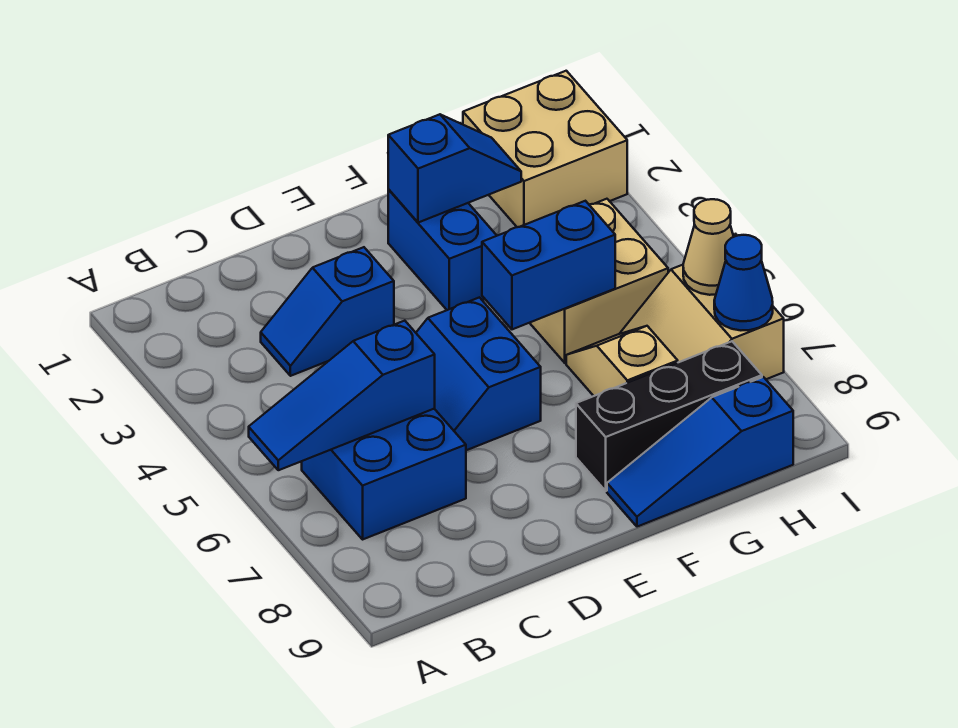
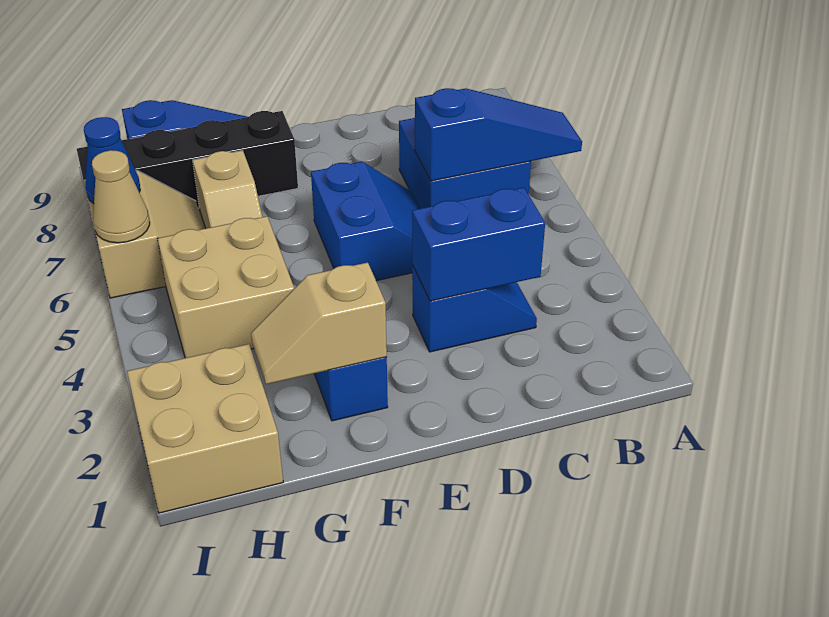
blue 1x2 slope [388,114,521,223] -> tan 1x2 slope [251,262,387,384]
blue 1x2 brick [482,201,615,329] -> blue 1x2 brick moved to [412,188,545,301]
black 1x3 brick [576,341,762,491] -> black 1x4 brick [77,111,298,208]

